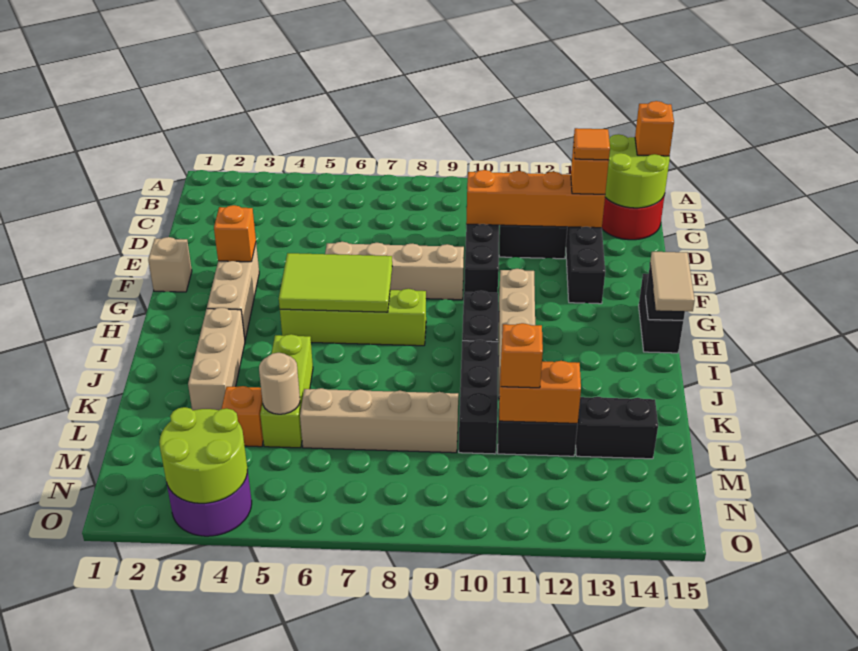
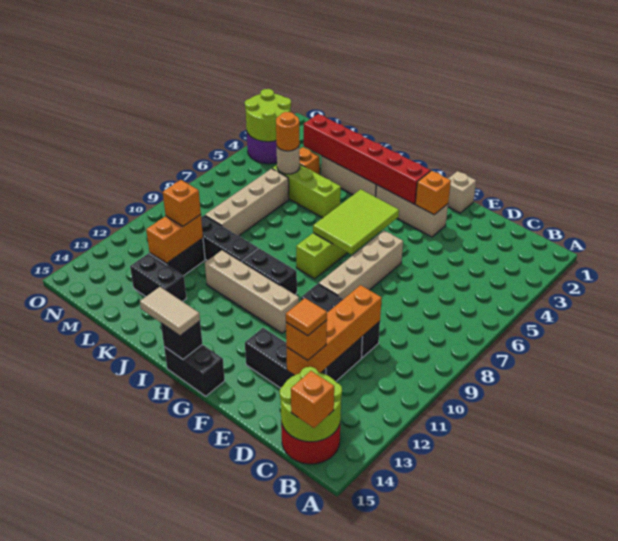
none -> red 1x6 brick [304,114,431,204]
none -> orange 1x1 round brick [276,112,299,151]
black 1x2 brick [576,397,658,459] -> black 1x2 brick turned to [130,253,186,302]

